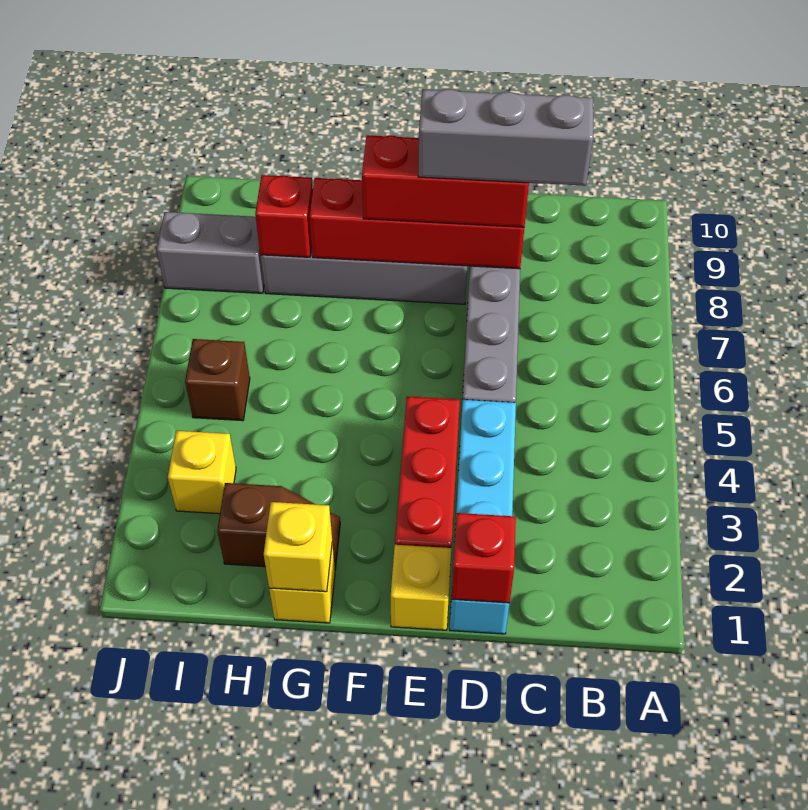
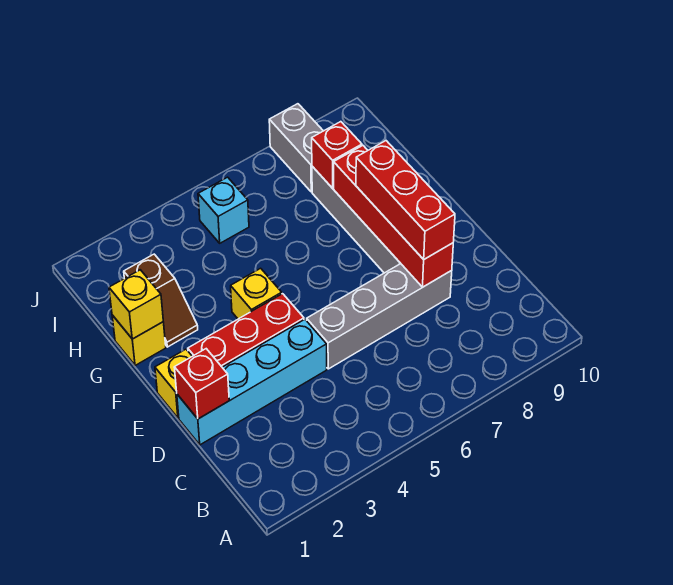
grey 1x3 brick [418,89,593,186] -> none
yellow 1x1 brick [168,431,236,514] -> yellow 1x1 brick moved to [231,268,282,319]
brown 1x1 brick [185,339,250,421] -> cyan 1x1 brick [198,177,249,243]

